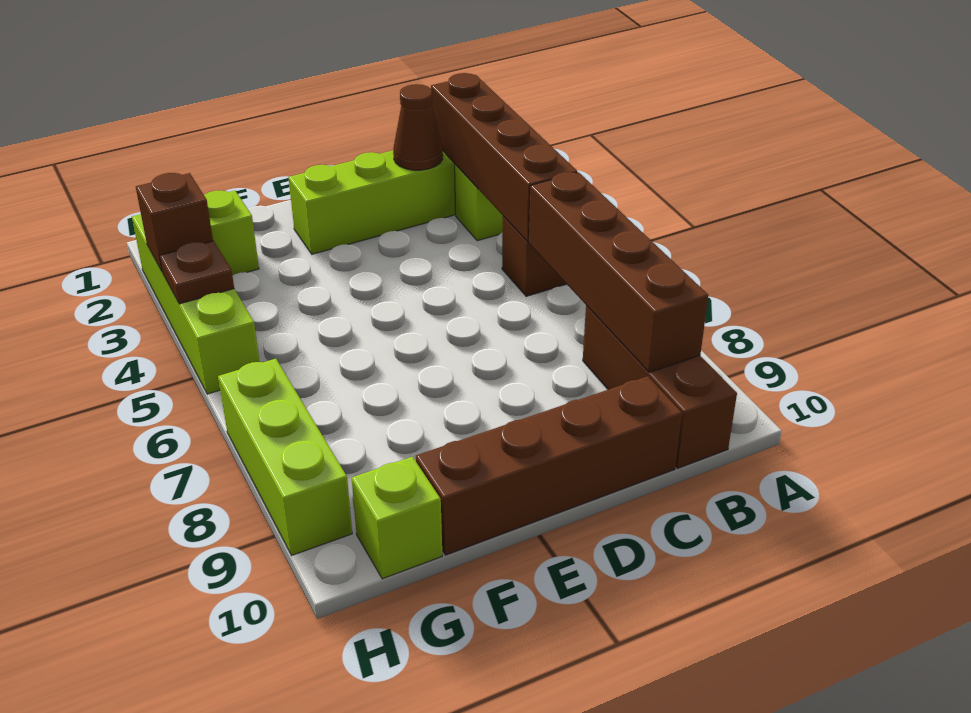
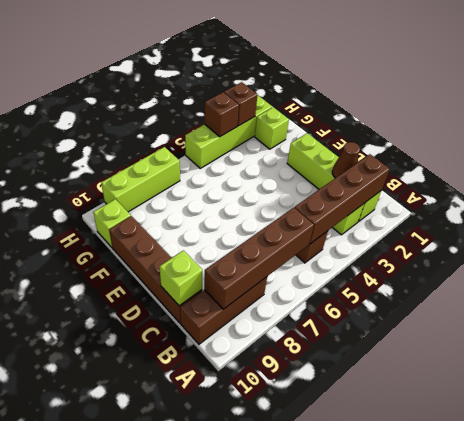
none -> lime 1x1 brick [159,250,202,306]
brown 1x1 plate [160,241,234,304] -> brown 1x1 brick [205,92,239,137]

